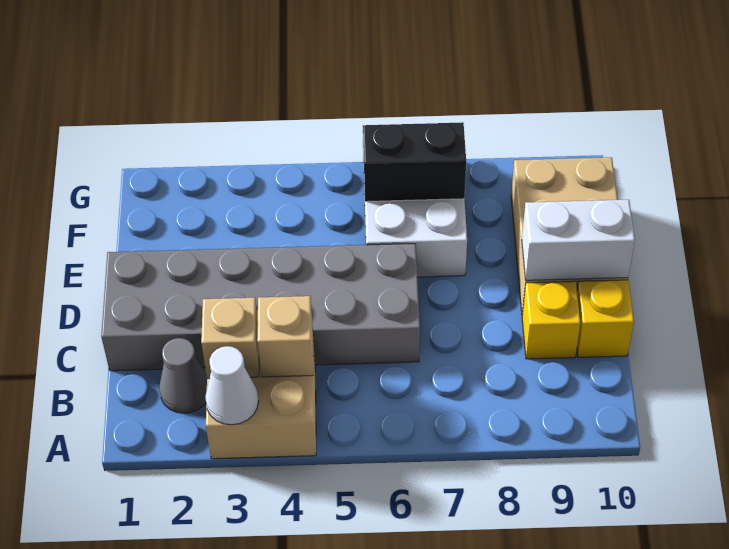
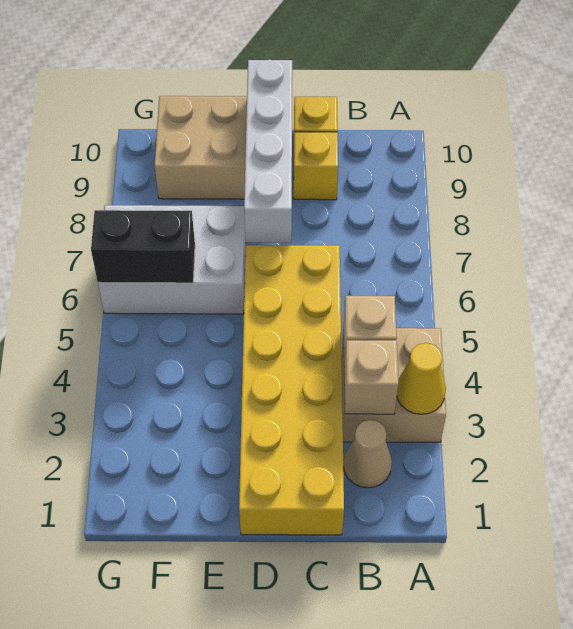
white 1x1 cone [205,346,259,425] -> yellow 1x1 cone [397,343,446,414]
grey 1x1 cone [159,338,207,413] -> tan 1x1 cone [343,420,392,488]
grey 2x6 brick [101,244,420,371] -> yellow 2x6 brick [239,245,344,535]
white 1x2 brick [522,200,635,280] -> white 1x4 brick [244,60,292,243]
black 1x2 brick [363,122,466,202] -> black 1x2 brick turned to [91,210,195,283]

